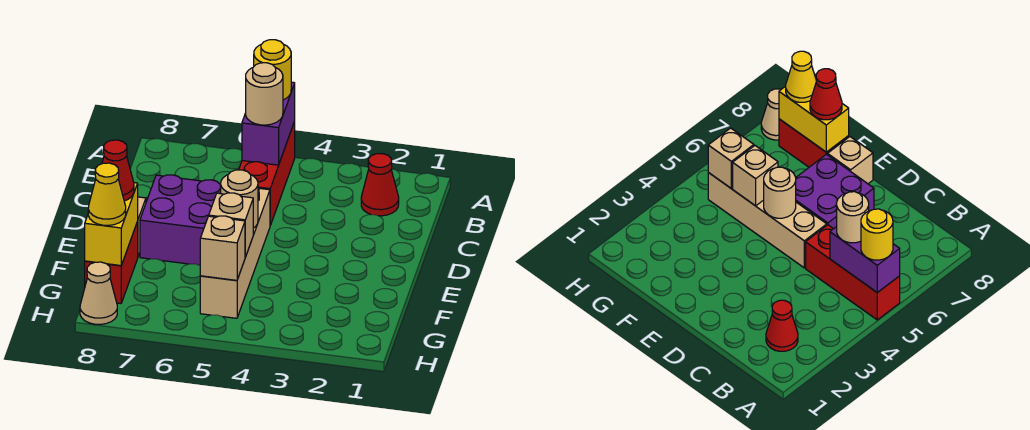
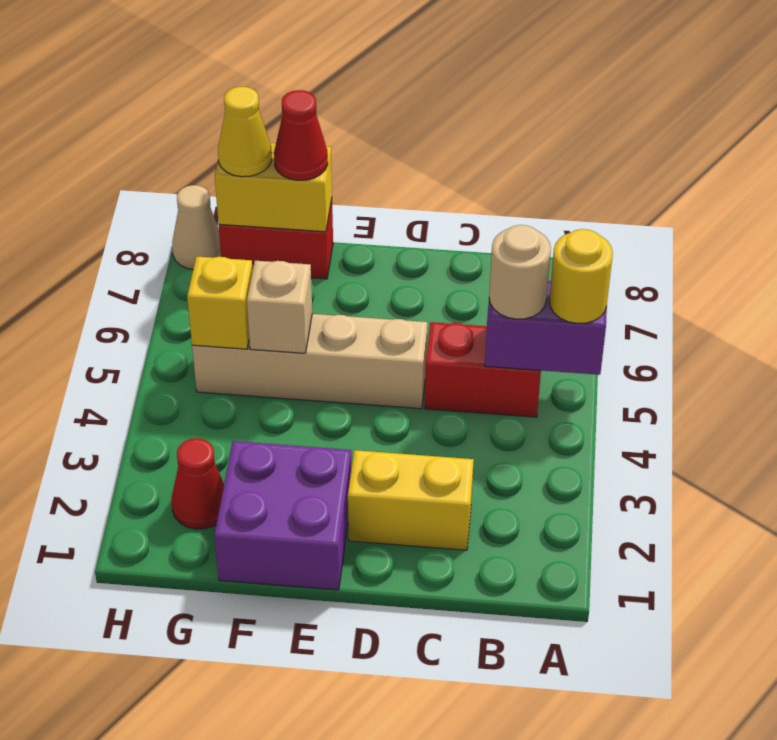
red 1x3 brick [239,122,295,225] -> red 1x2 brick [425,322,541,417]
red 1x1 cone [361,154,399,216] -> red 1x1 cone moved to [172,438,224,529]
none -> yellow 1x2 brick [348,450,474,550]
purple 2x2 brick [140,175,221,265] -> purple 2x2 brick moved to [214,441,351,590]
tan 1x1 round brick [221,170,258,228] -> none
tan 1x1 brick [828,137,873,184] -> none
tan 1x1 brick [200,216,245,280] -> yellow 1x1 brick [187,256,253,349]

